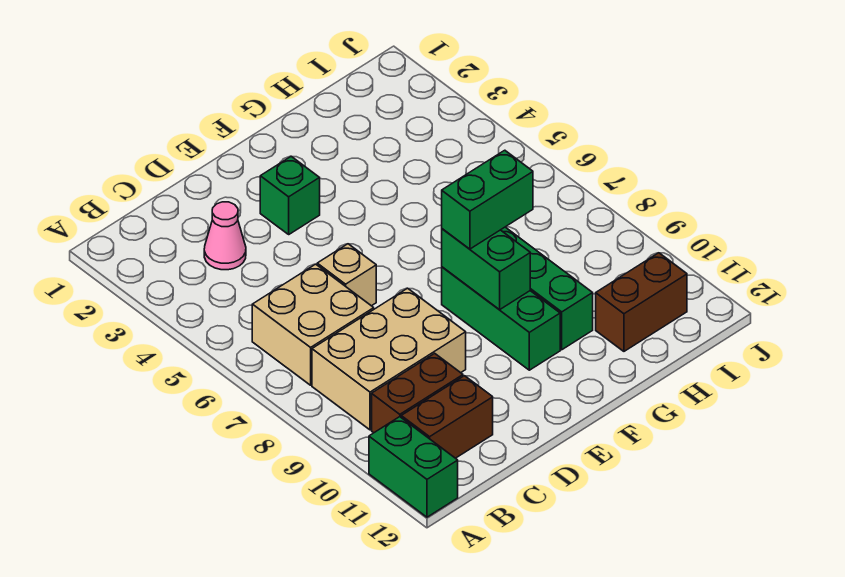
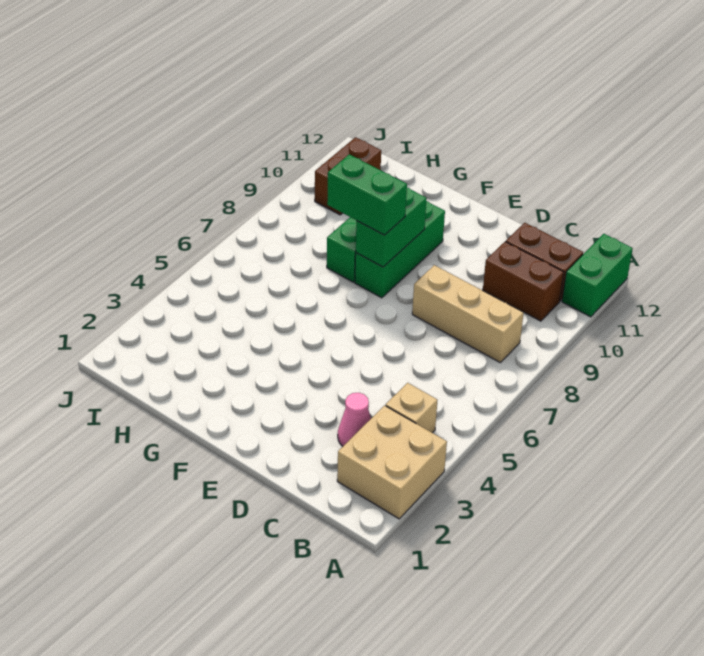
tan 2x2 brick [252,264,374,385] -> tan 2x2 brick moved to [337,406,447,519]
tan 2x3 brick [312,288,466,430] -> tan 1x3 brick [412,265,524,363]
tan 1x1 brick [317,244,376,306] -> tan 1x1 brick moved to [386,383,437,433]
green 1x1 brick [260,156,320,234] -> none
brown 1x2 brick [596,253,687,351] -> brown 1x2 brick turned to [315,137,381,215]

